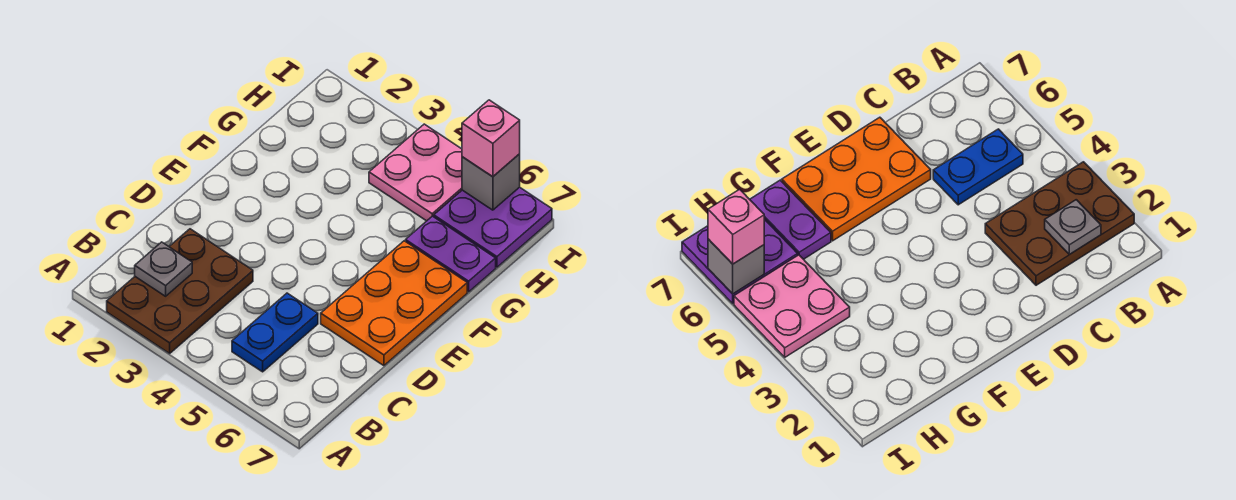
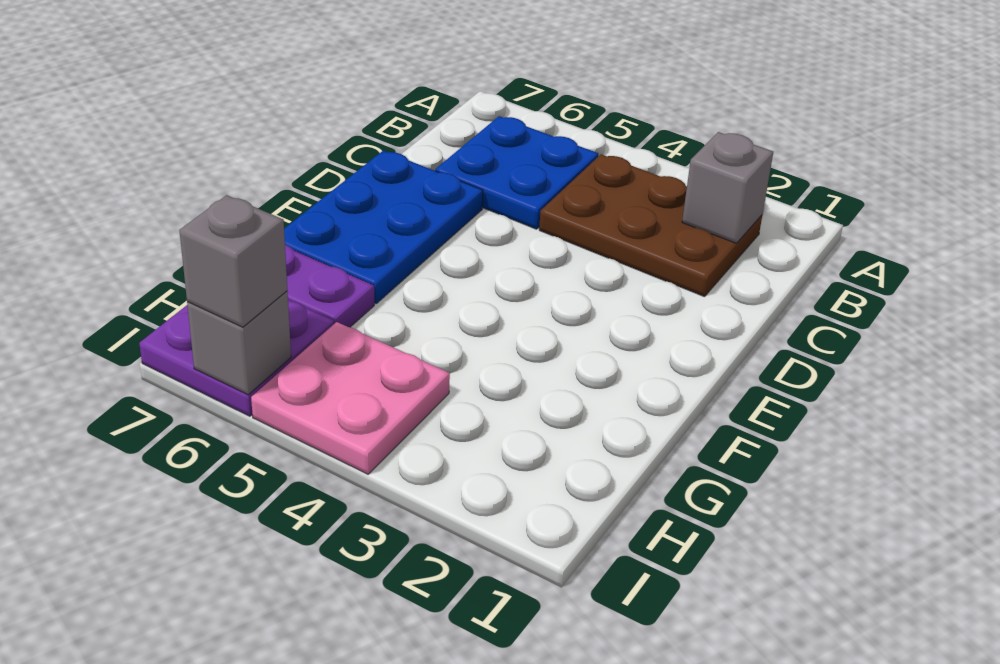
brown 2x3 plate [107,229,253,353] -> brown 2x3 plate turned to [539,154,762,297]
grey 1x1 plate [135,242,192,296] -> grey 1x1 brick [682,132,773,243]
blue 1x2 plate [232,293,318,372] -> blue 2x2 plate [435,116,598,229]
orange 2x3 plate [321,241,467,366] -> blue 2x3 plate [284,151,483,304]
pink 1x1 brick [462,100,520,177] -> grey 1x1 brick [179,195,287,327]

